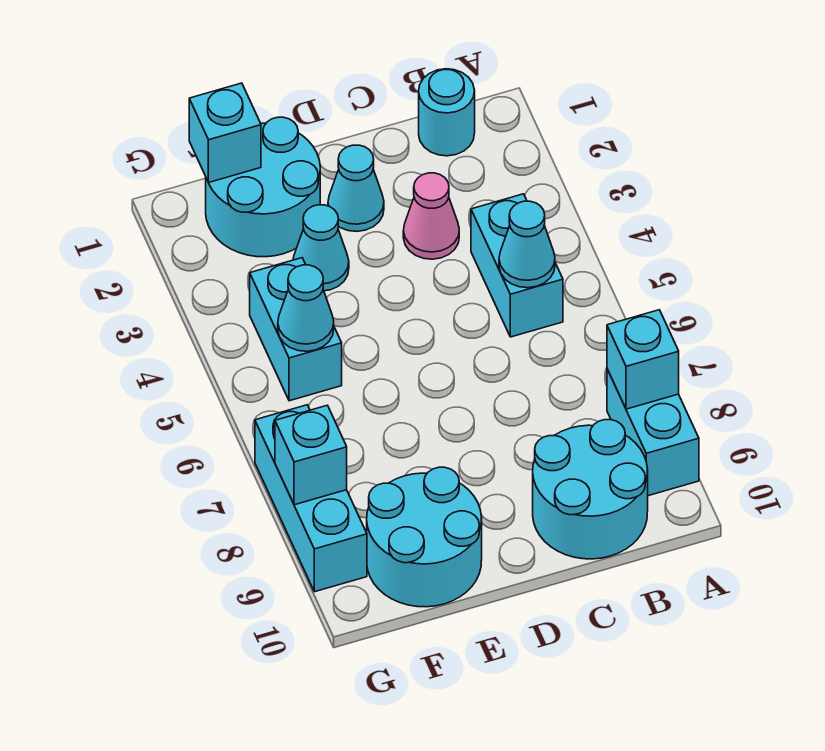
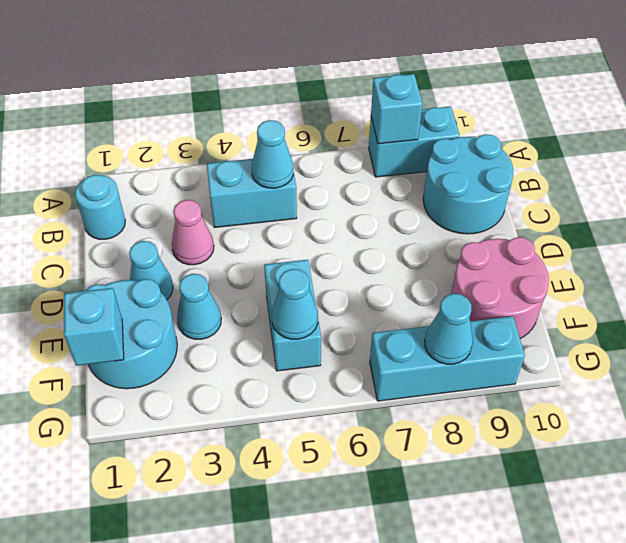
cyan 2x2 round brick [367,467,482,607] -> pink 2x2 round brick [451,237,549,339]
cyan 1x2 brick [250,258,342,401] -> cyan 1x2 brick turned to [264,260,321,371]
cyan 1x1 brick [275,405,347,505] -> cyan 1x1 cone [425,294,473,364]

